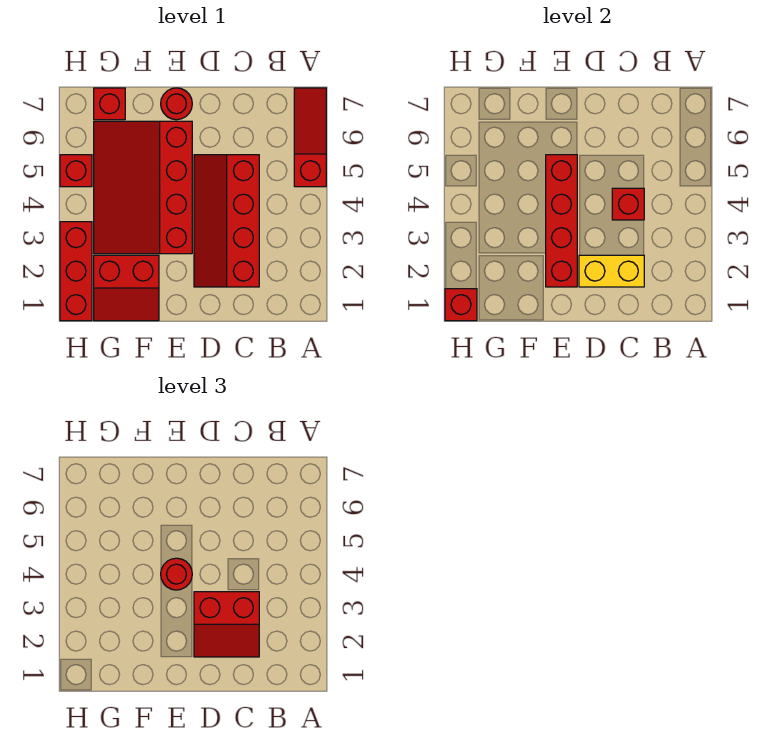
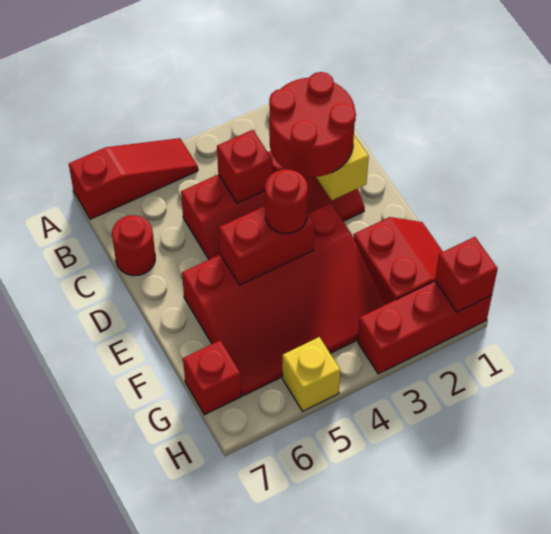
red 1x3 slope [294,88,326,187] -> red 1x3 slope turned to [69,138,198,219]
red 2x2 slope [194,592,259,657] -> red 2x2 round brick [269,72,356,177]
red 1x4 brick [546,155,577,287] -> red 1x2 brick [219,206,315,285]
red 1x1 round brick [161,88,192,120] -> red 1x1 round brick moved to [112,215,155,276]
red 1x1 brick [60,155,92,187] -> yellow 1x1 brick [282,337,340,411]

